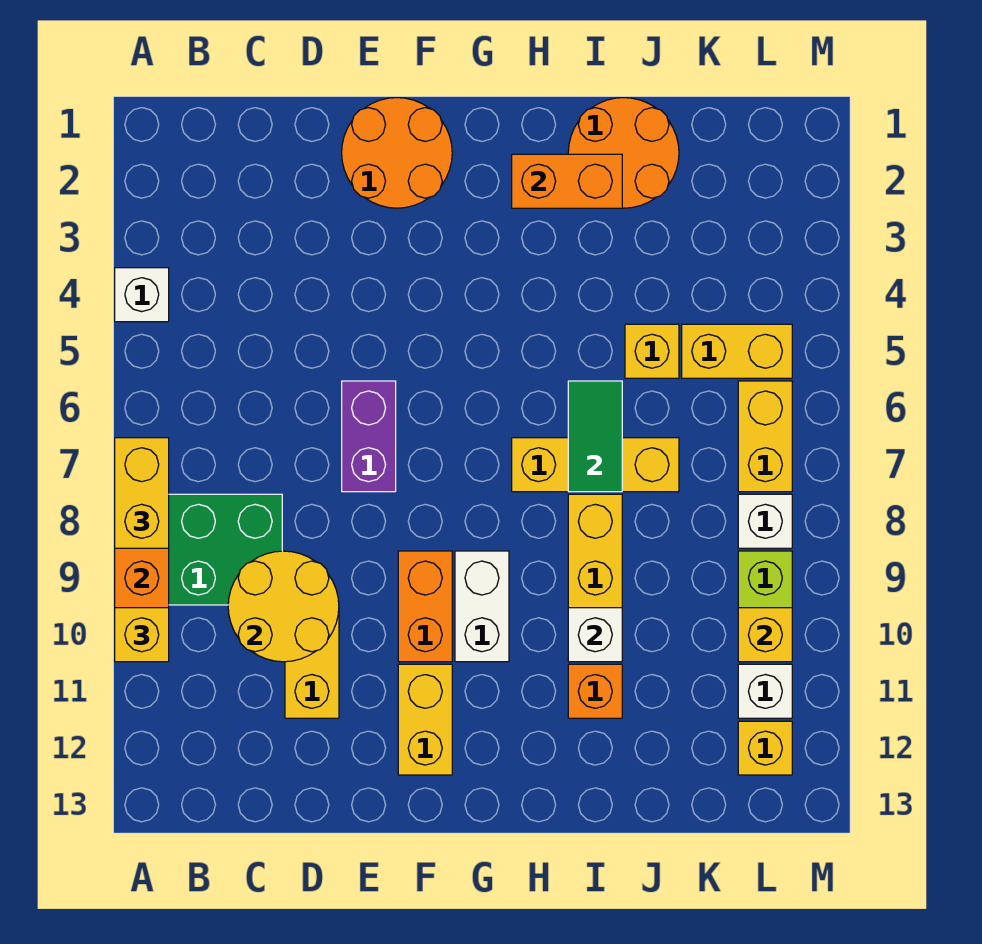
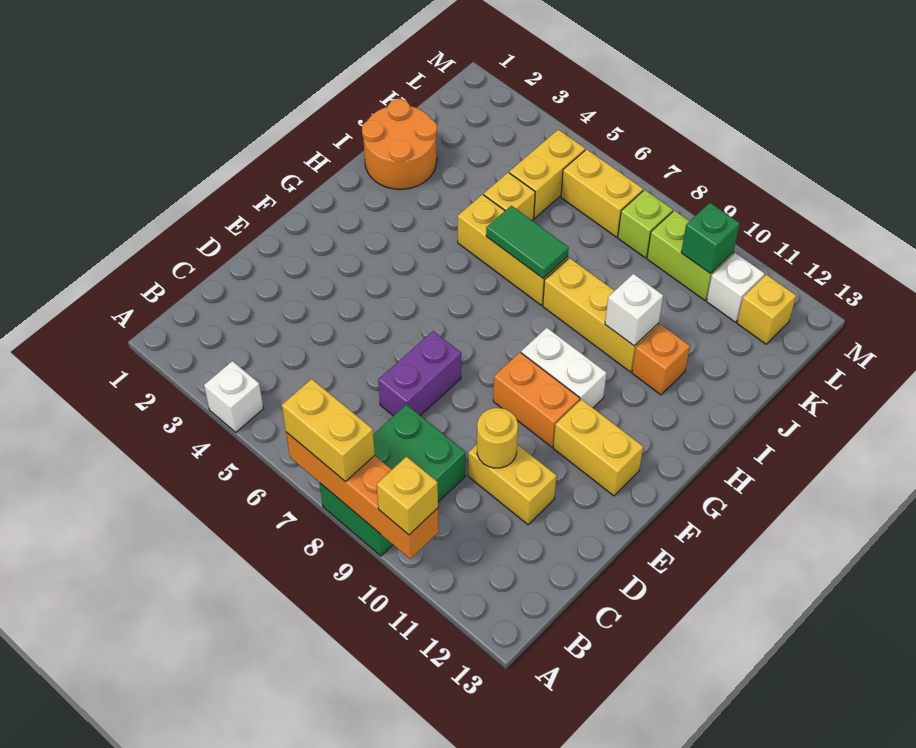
yellow 2x2 round brick [228,551,339,662] -> yellow 1x1 round brick [477,408,518,468]
orange 2x2 round brick [342,98,452,208] -> none
purple 1x2 brick [342,381,396,492] -> purple 1x2 brick turned to [378,331,461,416]
orange 1x2 brick [512,154,622,208] -> none
yellow 1x3 brick [512,438,679,492] -> yellow 1x3 brick turned to [458,194,568,305]
white 1x1 brick [738,494,792,548] -> lime 1x1 brick [618,190,673,258]
yellow 1x1 brick [738,608,792,662] -> green 1x1 brick [681,203,740,273]

